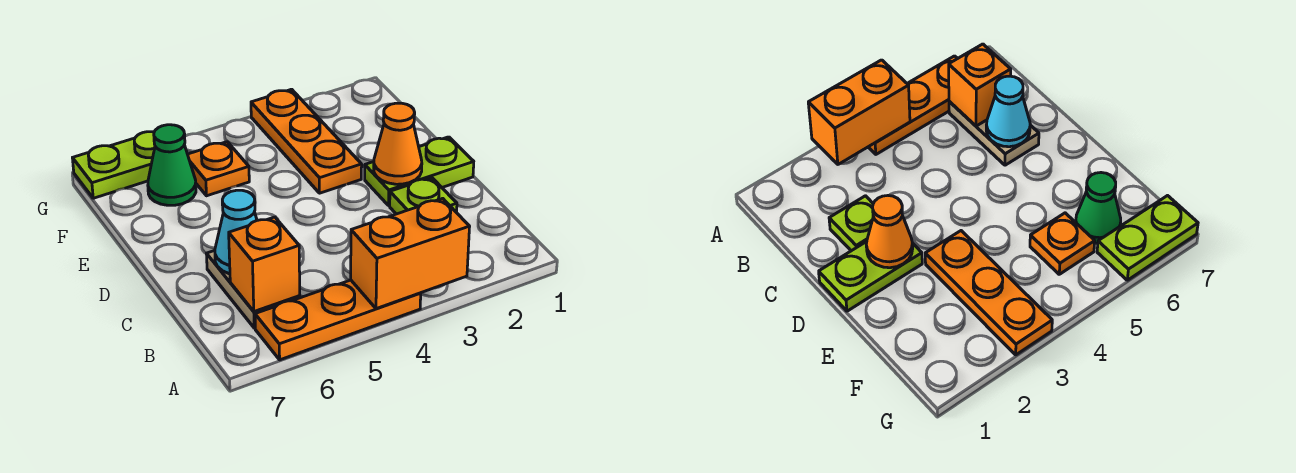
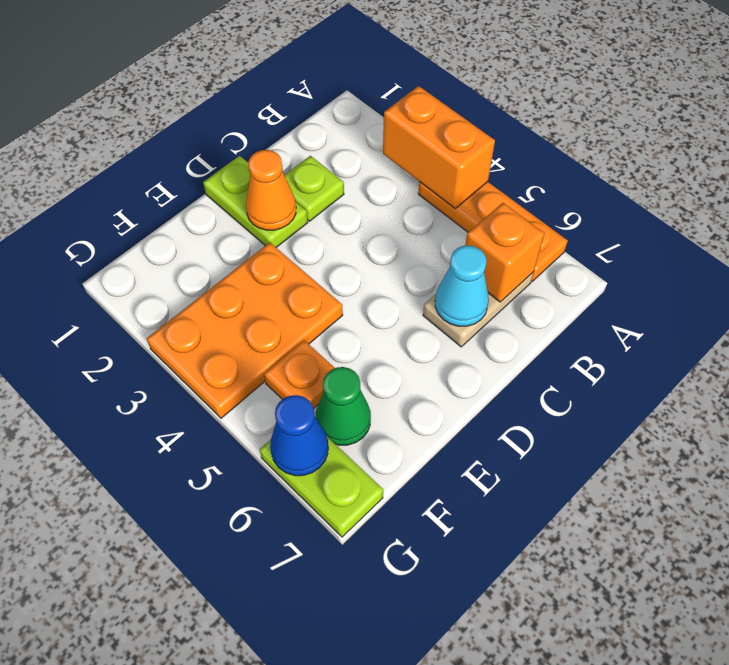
orange 1x3 plate [251,89,362,193] -> orange 2x3 plate [146,243,343,418]
none -> blue 1x1 cone [270,395,328,476]

